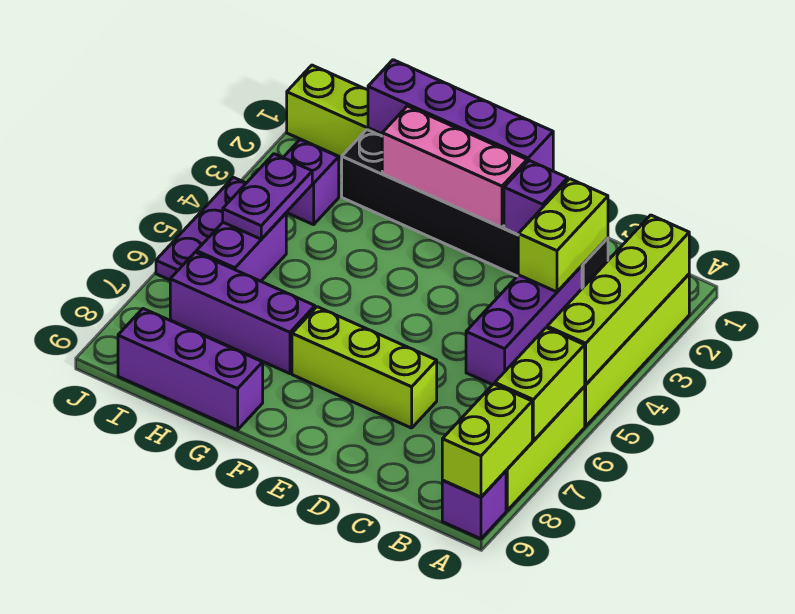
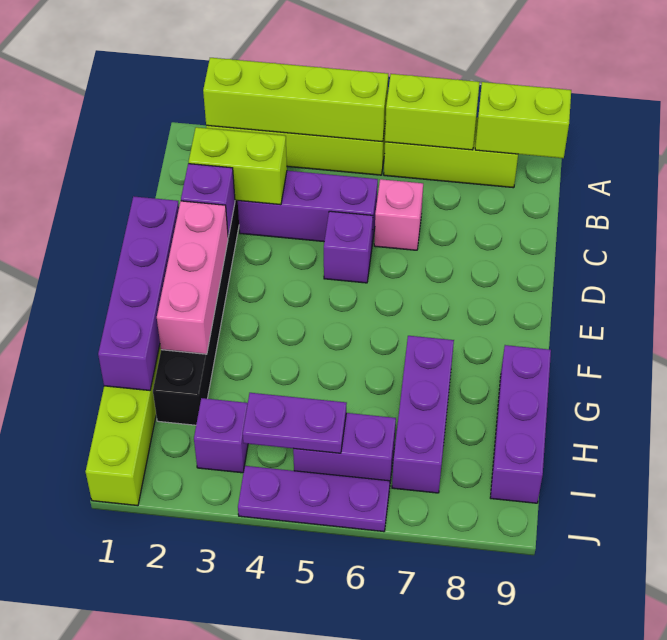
purple 1x1 brick [442,471,506,539] -> purple 1x1 brick moved to [324,211,373,283]
none -> pink 1x1 brick [374,179,423,250]
lime 1x3 brick [292,307,437,428] -> none

